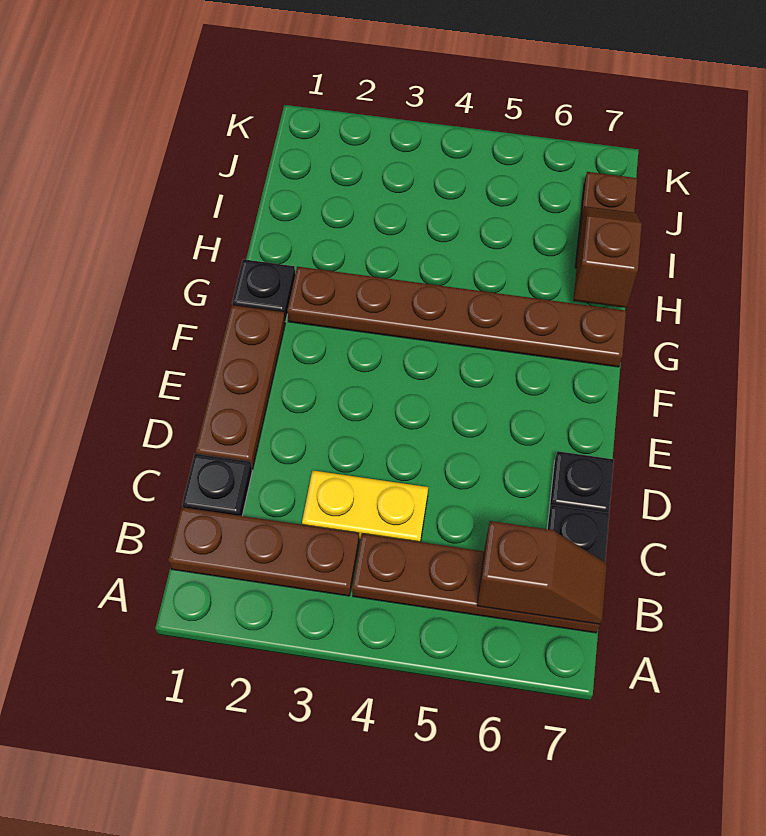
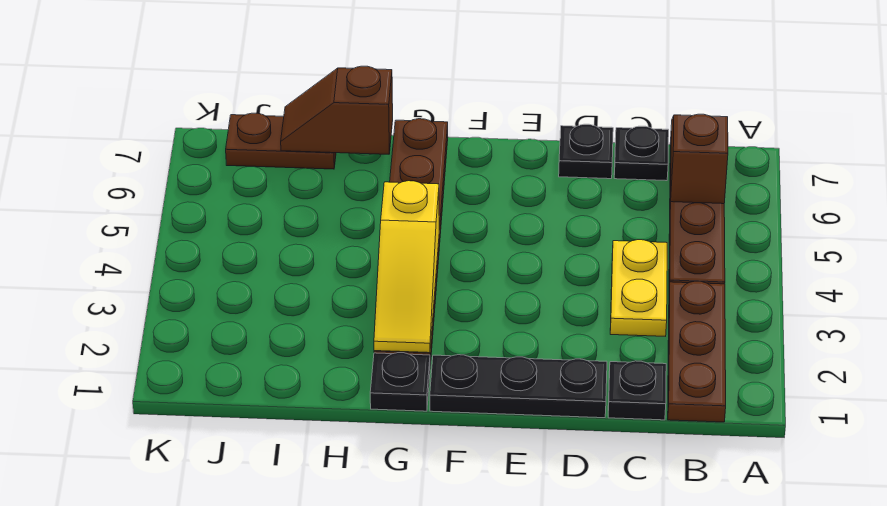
brown 1x3 plate [195,305,285,469] -> black 1x3 plate [430,355,607,418]
none -> yellow 1x3 slope [374,181,439,353]

